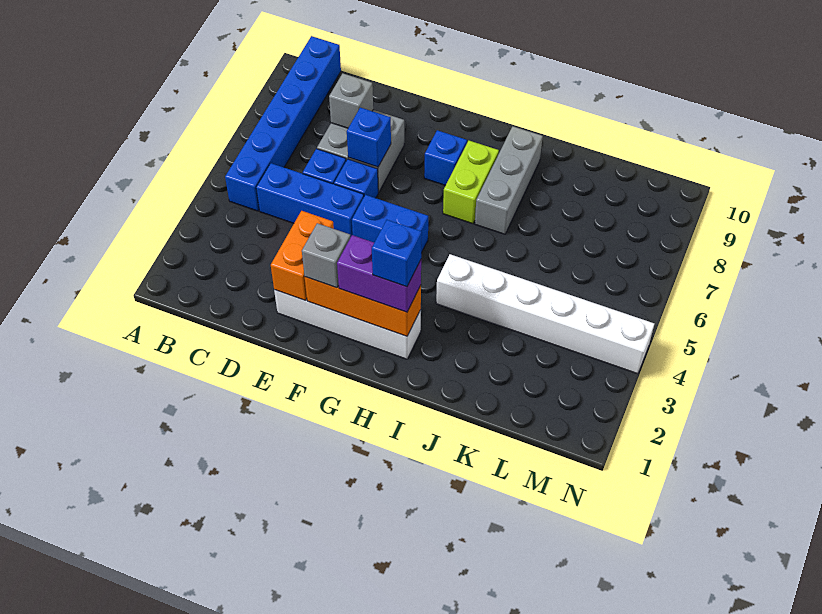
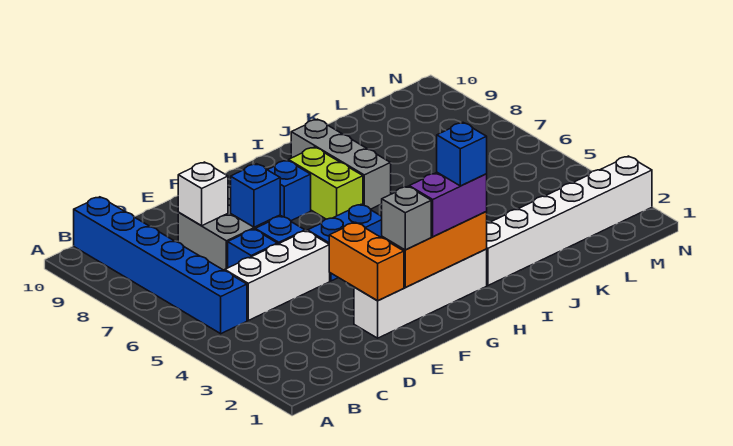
blue 1x3 brick [256,163,364,237] -> white 1x3 brick [225,231,330,320]
grey 1x1 brick [329,73,373,128] -> white 1x1 brick [178,162,228,226]
white 1x6 brick [436,254,654,374] -> white 1x6 brick moved to [487,156,652,285]

